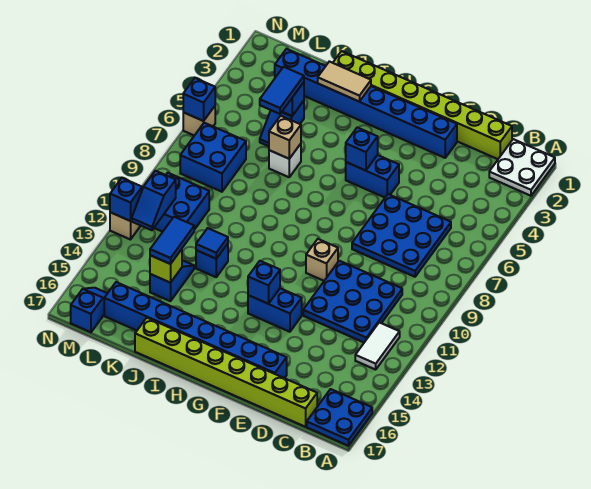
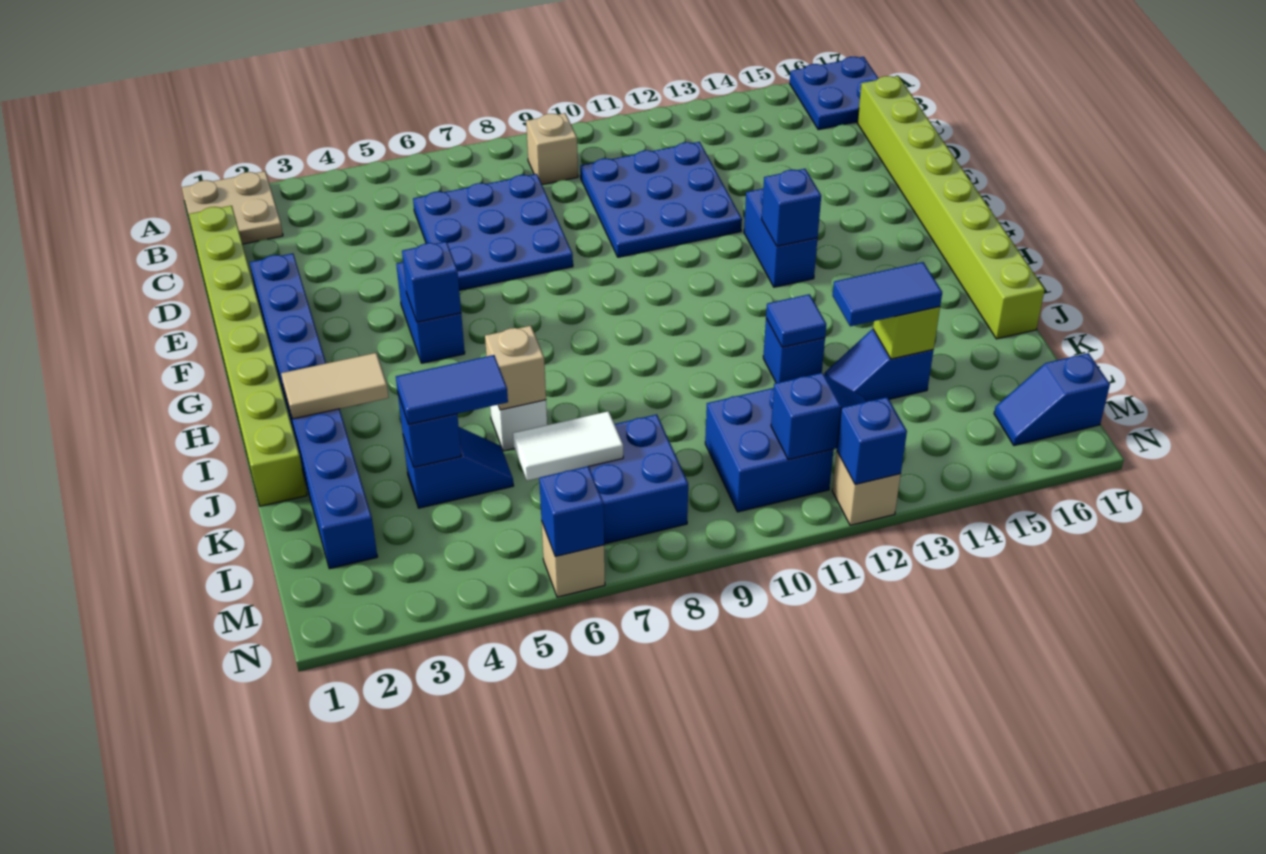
white 2x2 plate [489,139,555,196] -> tan 2x2 plate [182,171,283,244]
white 1x2 tile [355,322,400,370] -> white 1x2 tile moved to [513,411,623,481]
blue 1x8 brick [104,282,287,378] -> none
tan 1x1 brick [306,239,338,281] -> tan 1x1 brick moved to [526,113,578,185]
tan 1x2 tile [318,61,371,102] -> tan 1x2 tile turned to [281,353,389,419]

